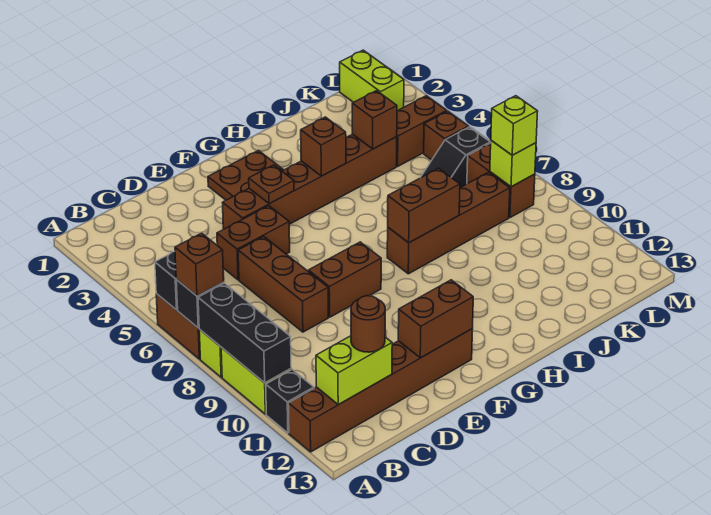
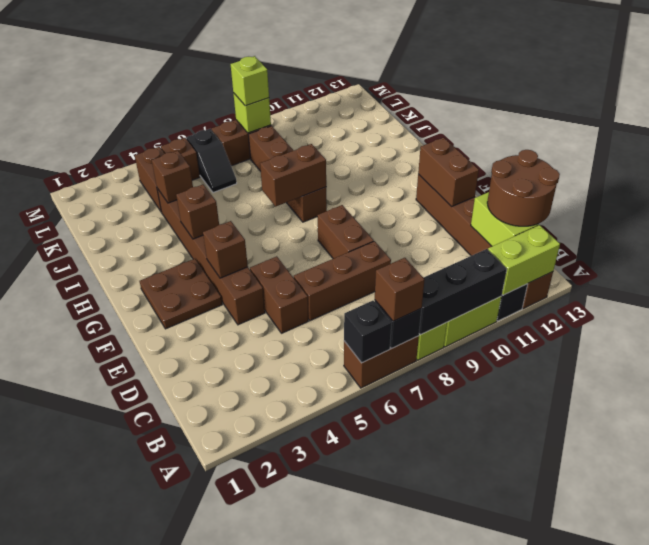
brown 1x1 round brick [351,296,385,352] -> brown 2x2 round brick [487,150,560,226]
brown 1x1 plate [249,165,294,204] -> brown 1x1 brick [203,221,248,278]
brown 1x2 brick [388,168,460,243] -> brown 1x2 brick turned to [260,144,326,207]
lime 1x2 brick [340,50,404,111] -> lime 1x2 brick moved to [488,225,560,295]

